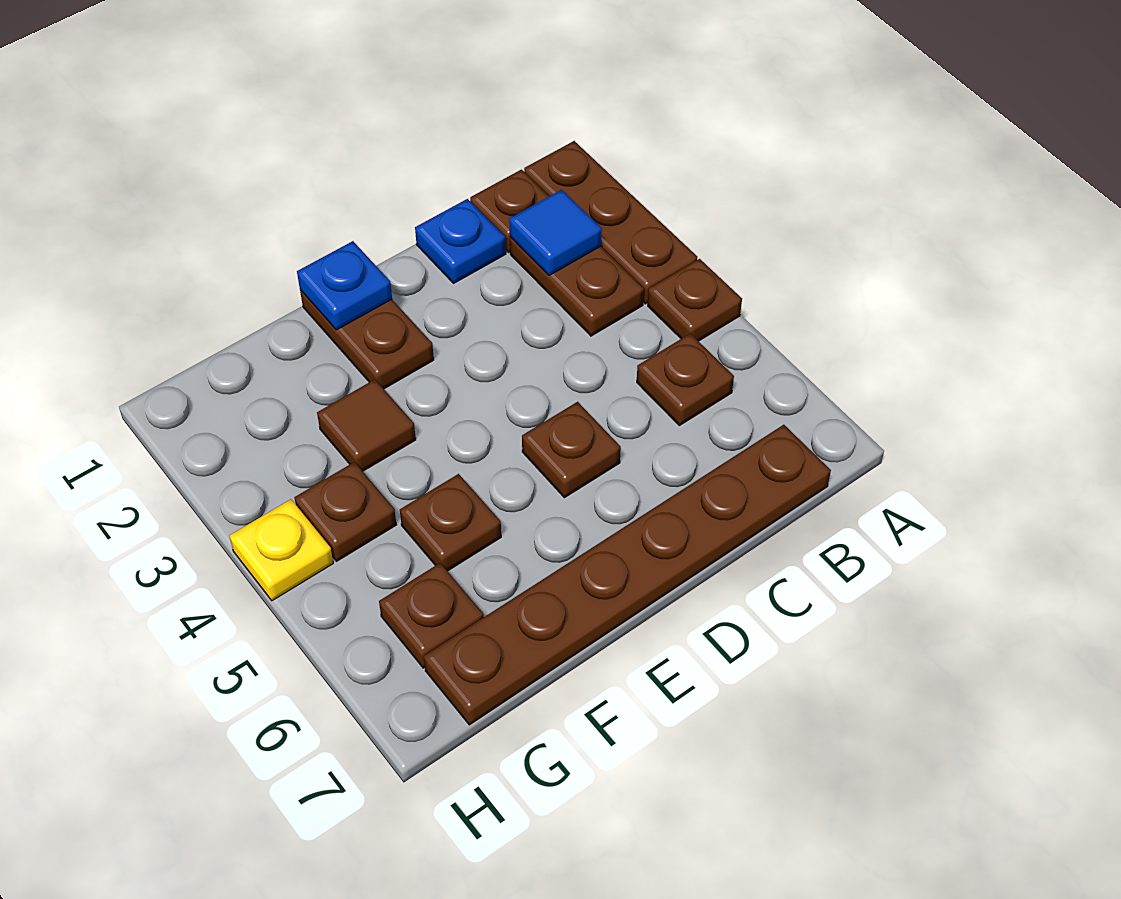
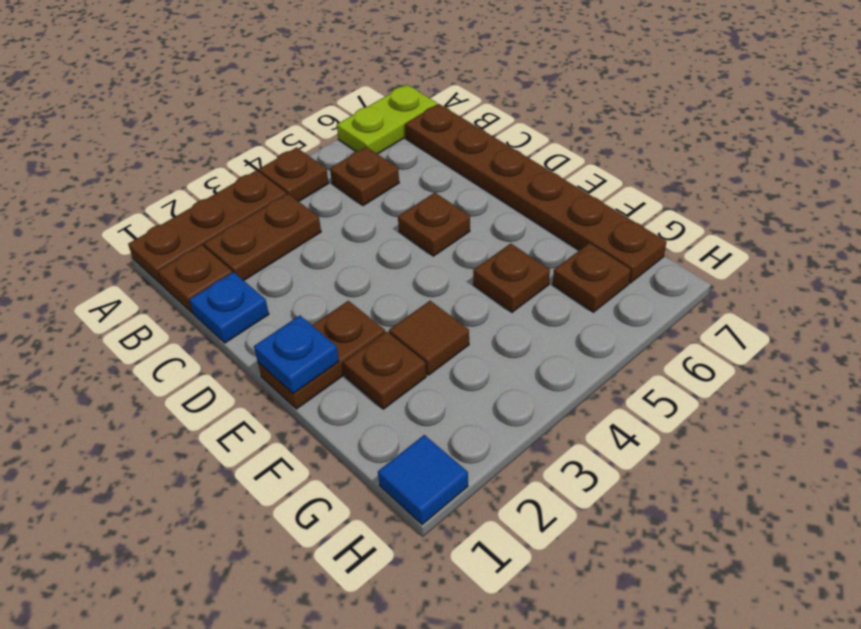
none -> lime 1x2 plate [337,84,437,154]
blue 1x1 tile [509,190,602,275] -> blue 1x1 tile moved to [378,435,468,525]
brown 1x1 plate [294,462,396,561] -> brown 1x1 plate moved to [343,331,426,409]
yellow 1x1 plate [229,499,333,601] -> none

